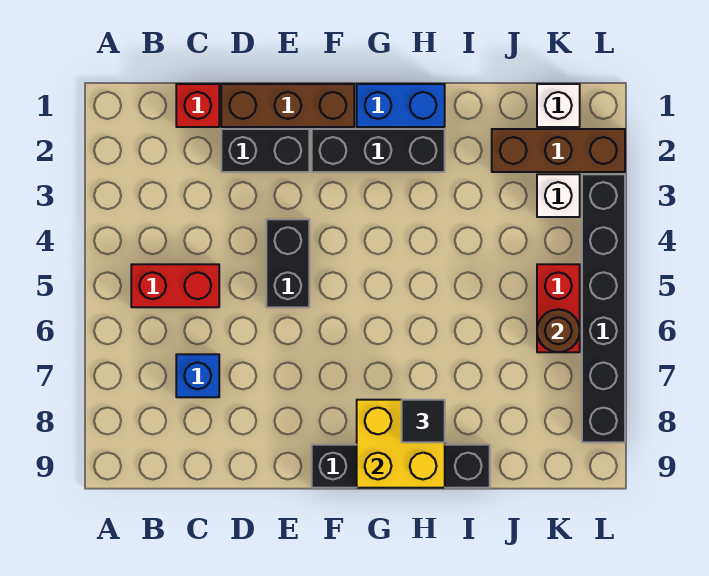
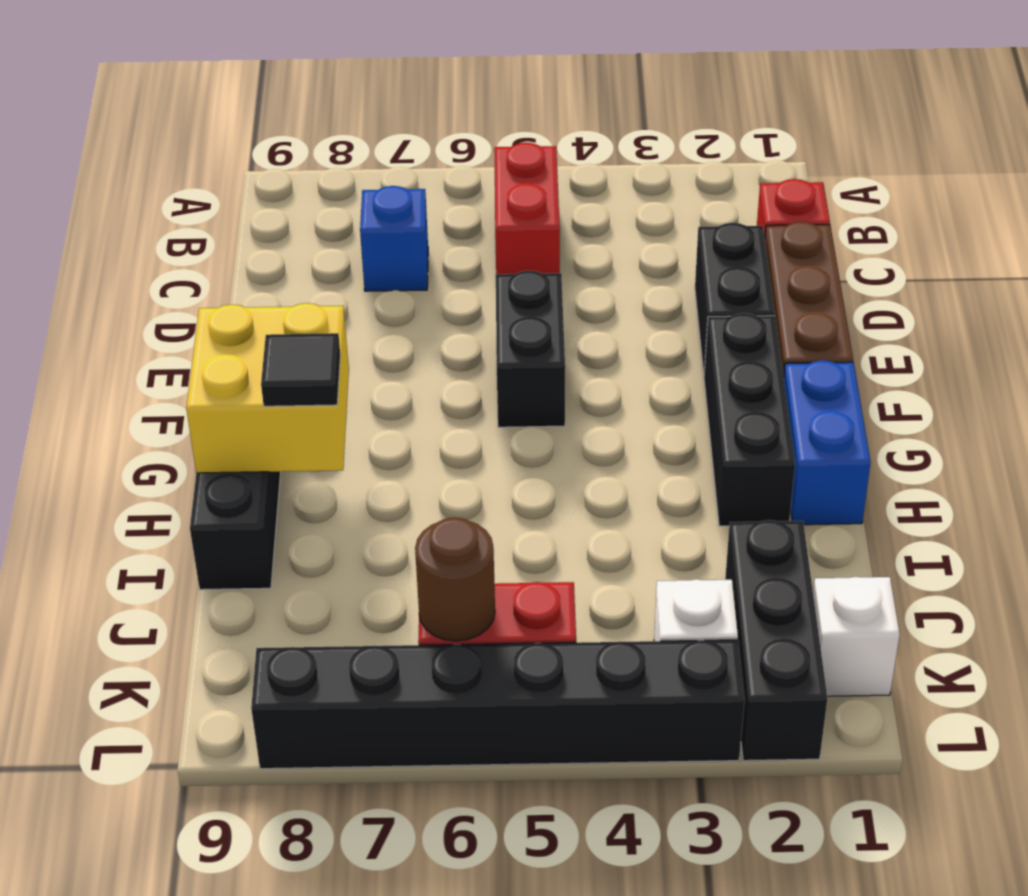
black 1x2 brick [266,219,309,307] -> black 1x2 brick turned to [496,271,565,427]
brown 1x3 brick [492,129,625,172] -> black 1x3 brick [725,520,827,761]

